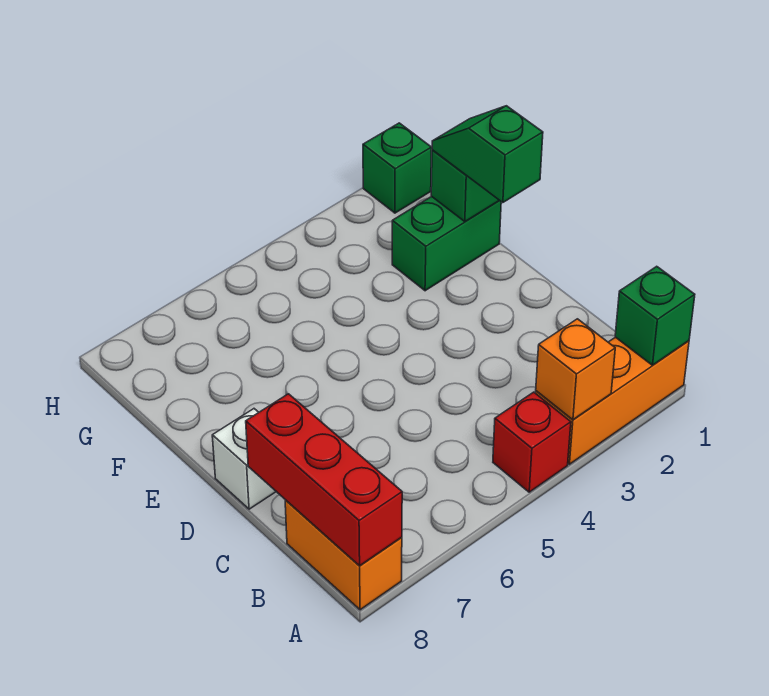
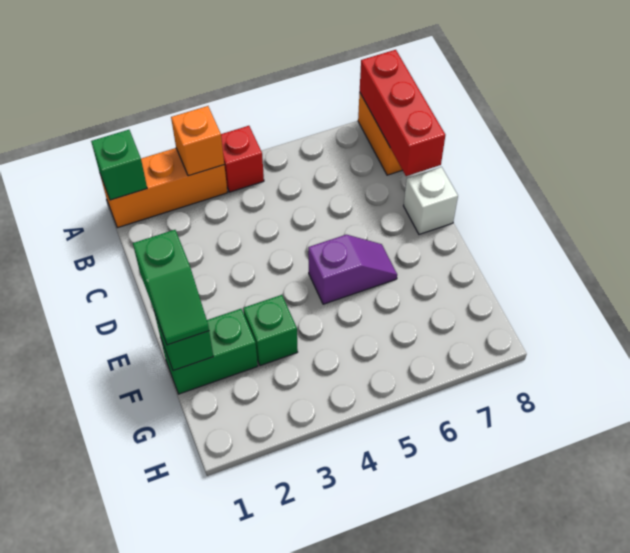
none -> purple 1x2 slope [308,235,397,304]
green 1x1 brick [363,123,432,213] -> green 1x1 brick moved to [243,295,298,366]

